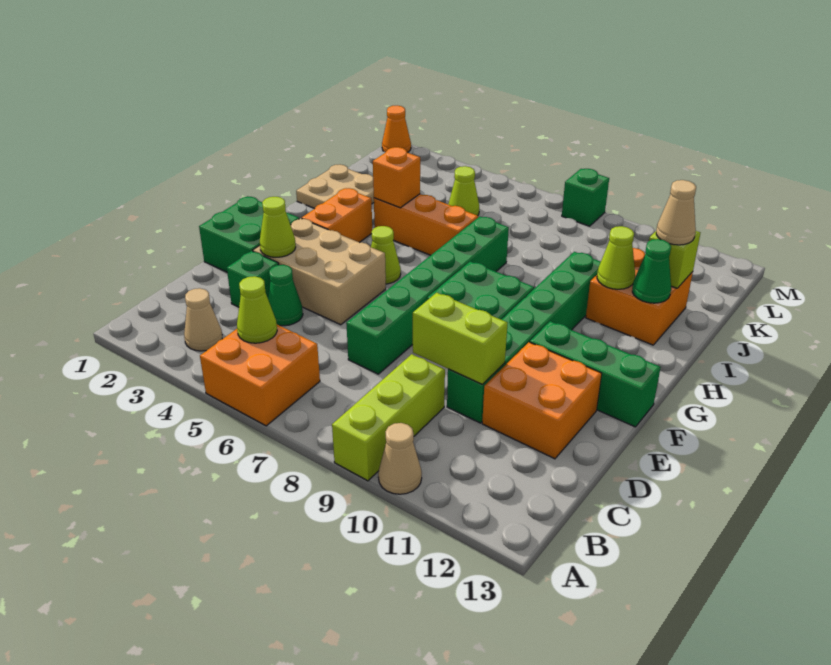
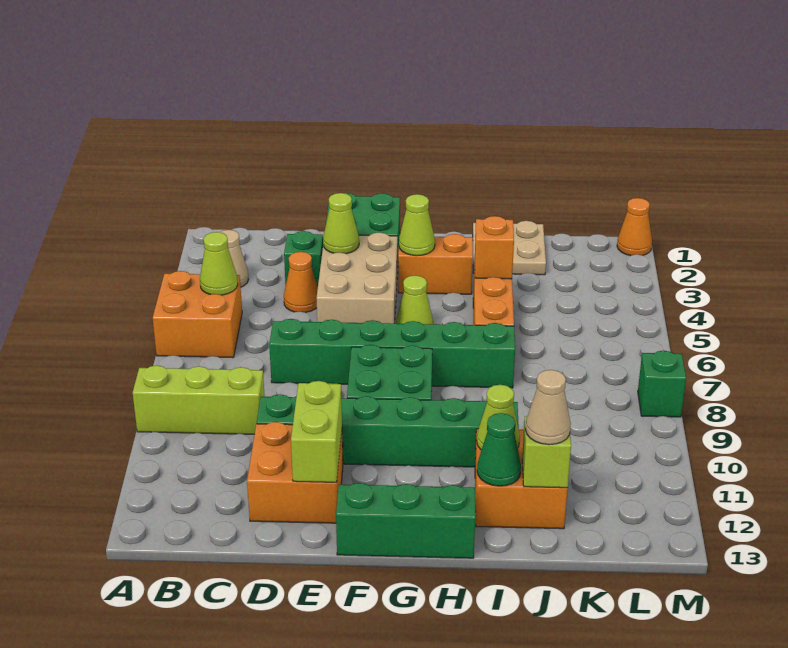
tan 1x1 cone [378,423,422,494] -> none
green 1x1 cone [268,265,303,326] -> orange 1x1 cone [284,252,318,312]
lime 1x2 brick [413,293,508,384] -> lime 1x2 brick moved to [291,381,342,482]
green 1x3 brick [530,321,661,427] -> green 1x3 brick turned to [336,483,475,558]
lime 1x1 cone [448,166,479,216] -> lime 1x1 cone moved to [399,194,435,256]

